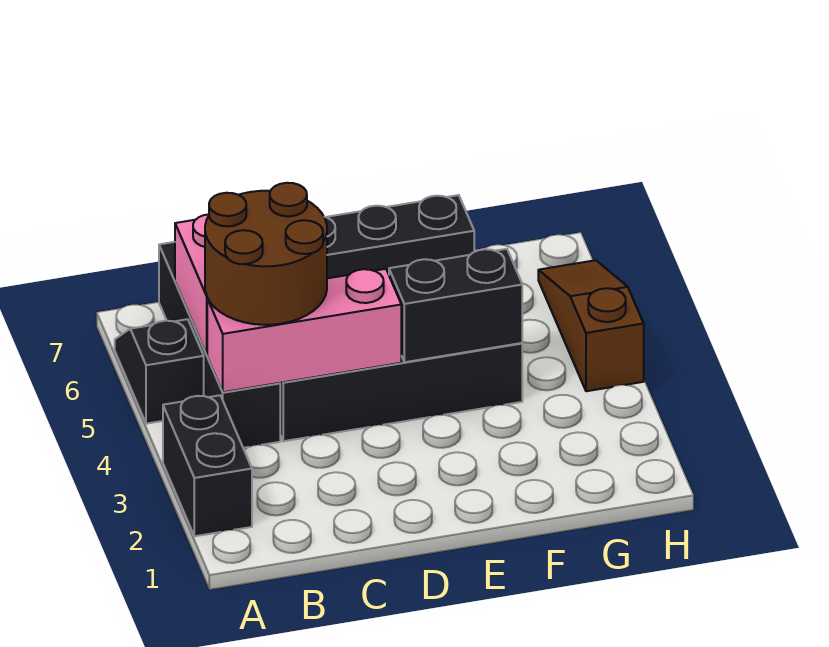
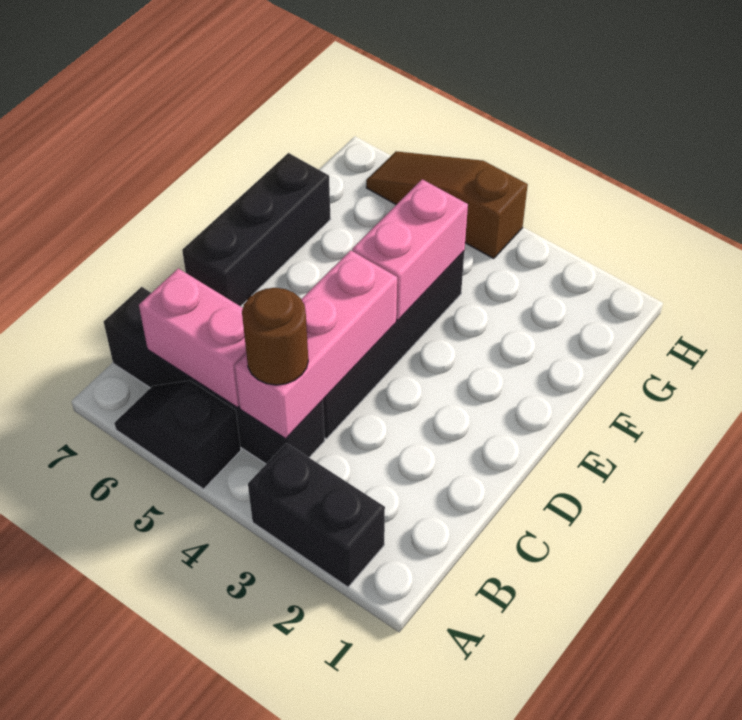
brown 2x2 round brick [205,183,327,325] -> brown 1x1 round brick [242,288,308,385]
black 1x2 brick [389,249,522,362] -> pink 1x2 brick [352,179,468,320]

